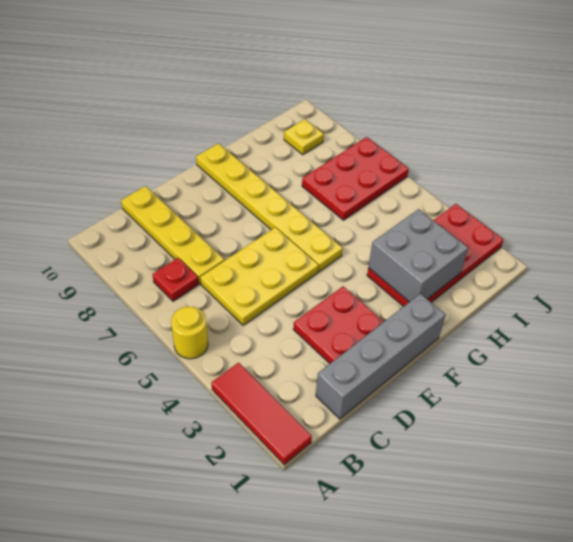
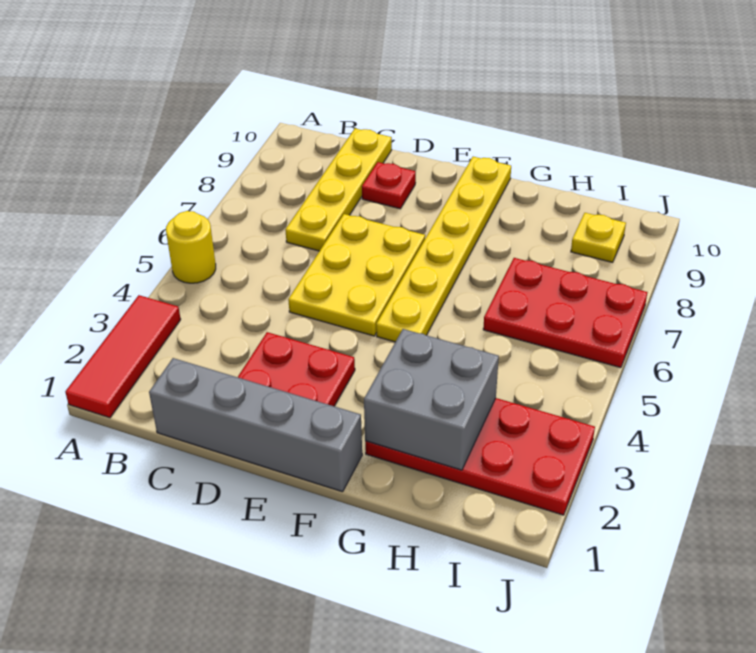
red 1x1 plate [152,258,199,301] -> red 1x1 plate moved to [362,162,416,209]
yellow 2x3 plate [200,227,319,325] -> yellow 2x3 plate turned to [288,214,425,336]

